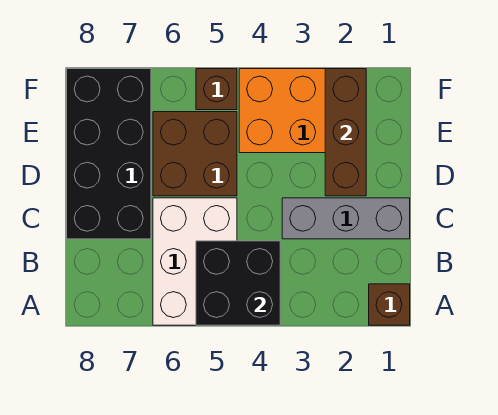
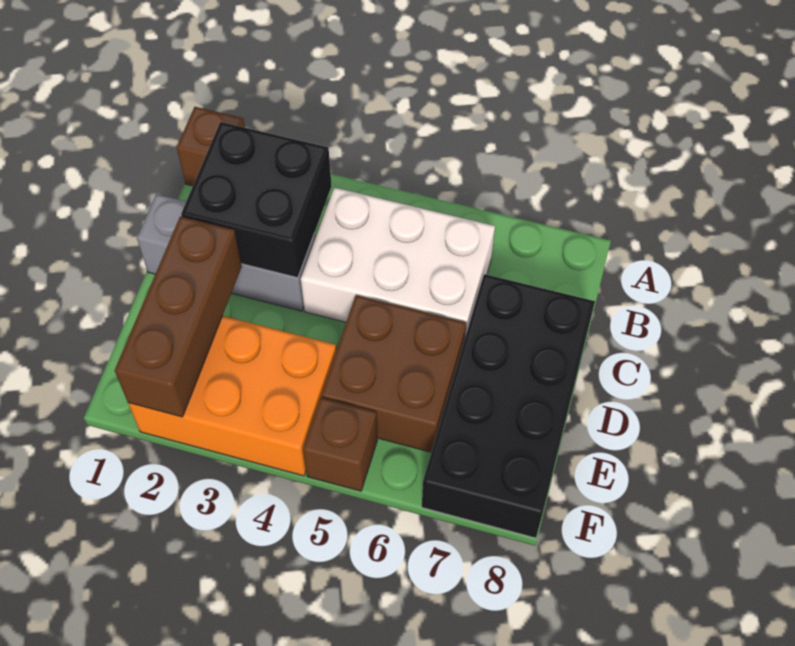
black 2x2 brick [196,241,280,325] -> black 2x2 brick moved to [181,122,332,278]
white 2x3 brick [153,198,237,325] -> white 2x3 brick turned to [301,187,495,336]

